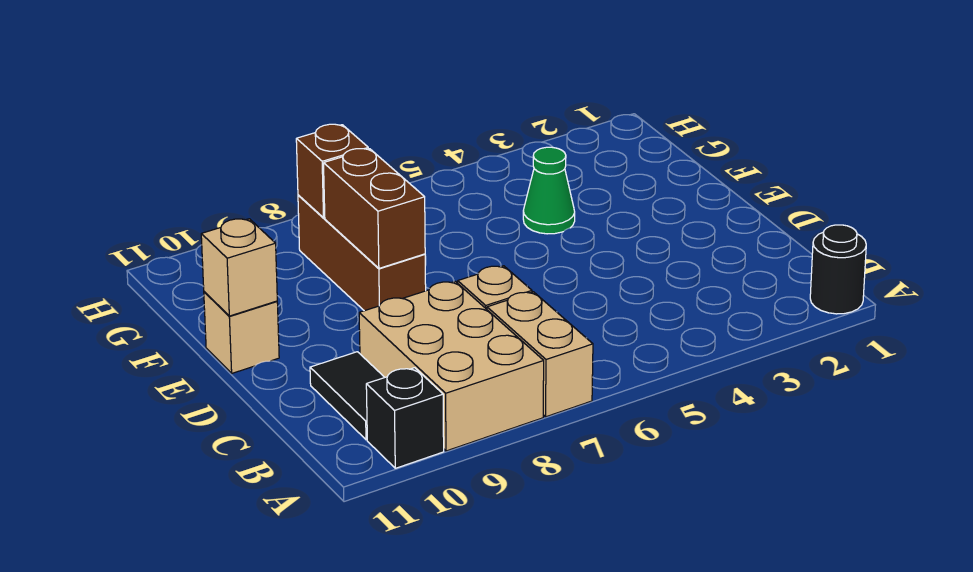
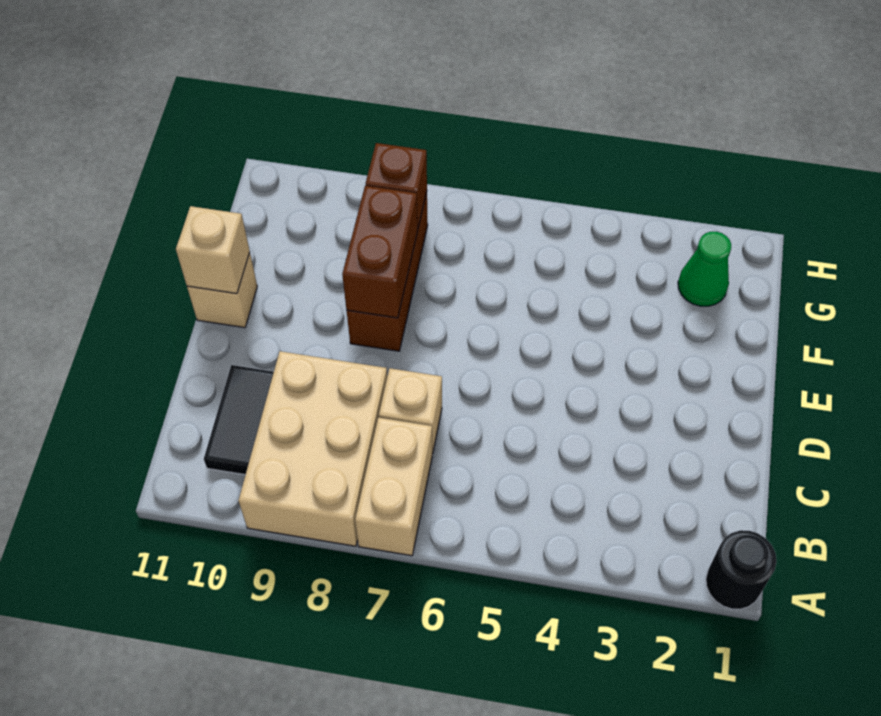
black 1x1 brick [366,368,444,468] -> none
green 1x1 cone [523,147,575,234] -> green 1x1 cone moved to [678,232,731,306]

